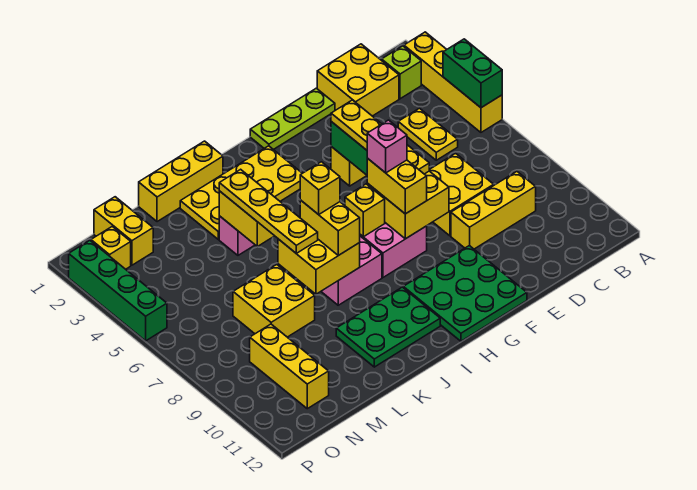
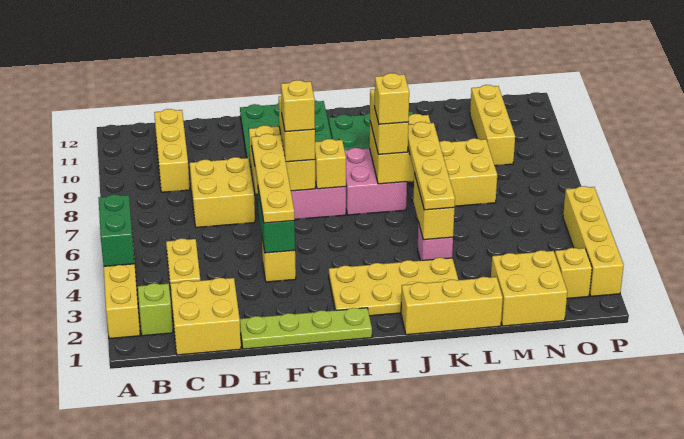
yellow 1x3 brick [451,171,536,249] -> yellow 1x3 brick turned to [154,109,190,192]
lime 1x3 plate [250,88,335,150] -> lime 1x4 plate [240,308,372,349]
pink 1x1 brick [367,120,407,173] -> yellow 1x1 brick [281,80,315,132]
yellow 1x2 brick [94,197,153,265] -> yellow 2x2 brick [491,250,567,326]
green 1x4 brick [69,240,167,341] -> yellow 1x4 brick [563,186,624,296]

